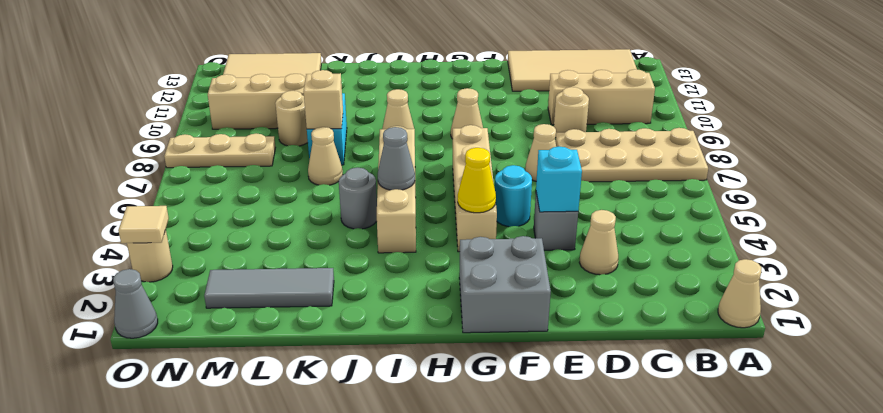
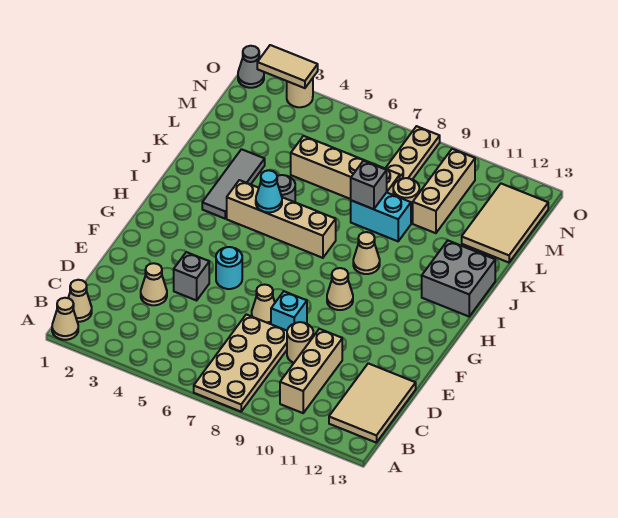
tan 2x4 tile [508,49,637,91] -> tan 2x3 tile [329,363,416,443]
cyan 1x1 brick [536,146,582,212] -> cyan 1x1 brick moved to [271,291,307,331]
grey 2x2 brick [459,236,551,333] -> grey 2x2 brick moved to [422,240,495,316]
tan 1x4 brick [453,125,497,252] -> tan 1x4 brick moved to [291,136,400,199]
yellow 1x1 cone [458,148,496,213] -> none
grey 1x1 cone [378,127,415,190] -> cyan 1x1 cone [256,170,282,212]
grey 1x3 tile [204,268,334,308] -> grey 1x3 tile moved to [202,149,265,219]
tan 1x1 cone [308,127,343,185] -> tan 1x1 cone moved to [68,280,92,322]
tan 1x1 brick [304,70,343,129] -> grey 1x1 brick [351,161,387,209]
tan 1x1 tile [118,206,169,243] -> tan 1x2 tile [257,45,318,88]

